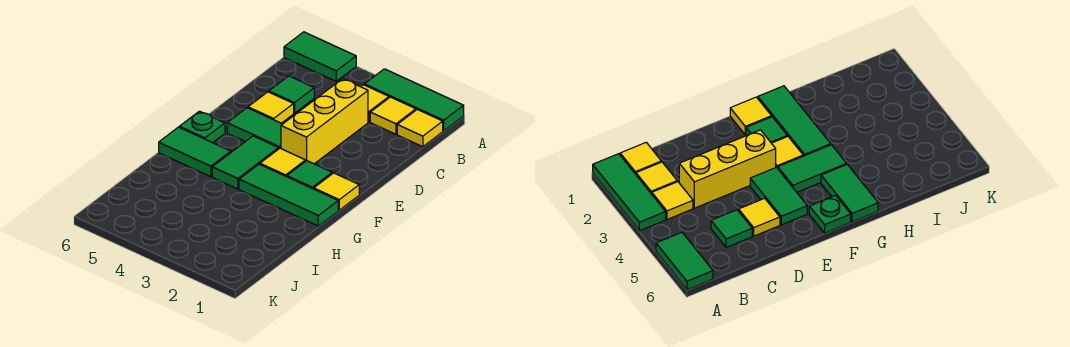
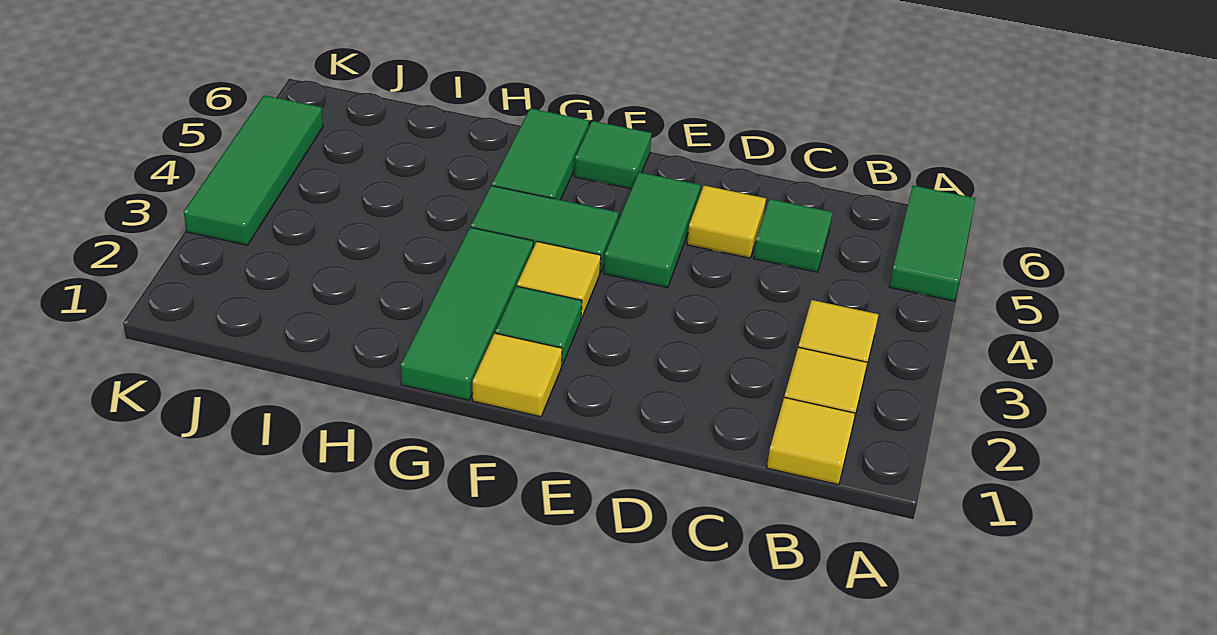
green 1x3 tile [364,69,464,131] -> green 1x3 tile moved to [184,95,323,245]
yellow 1x3 brick [281,79,368,164] -> none
green 1x1 plate [179,111,225,143] -> green 1x1 tile [574,121,652,189]

